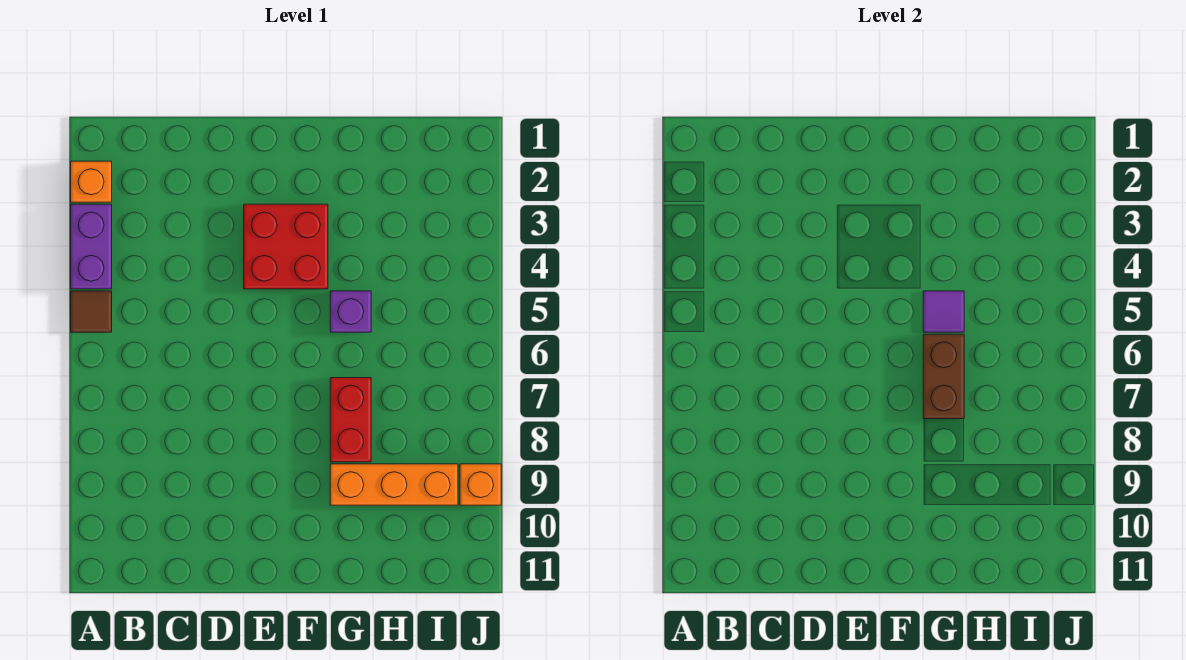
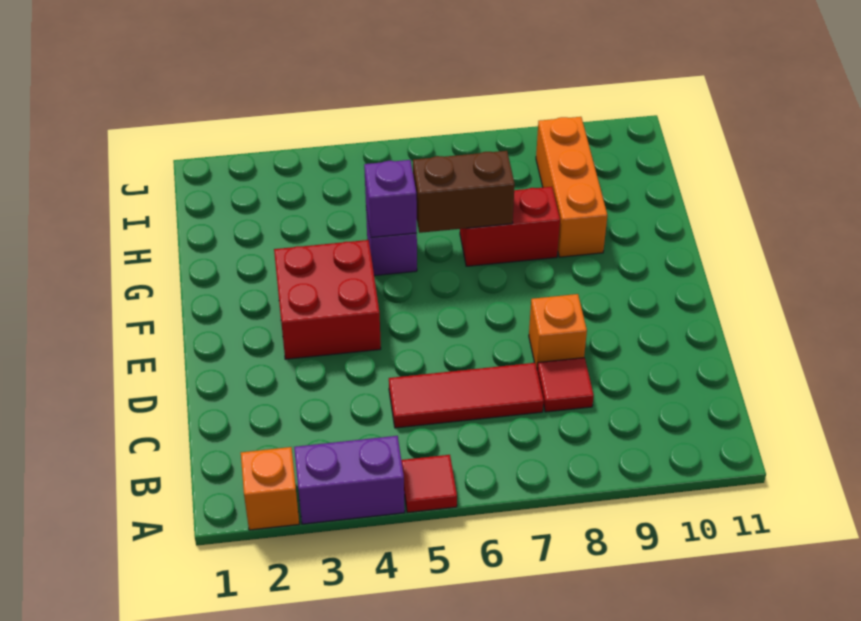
brown 1x1 tile [71,291,112,332] -> red 1x1 tile [401,455,457,513]
none -> red 1x3 tile [389,363,544,428]
none -> red 1x1 tile [537,358,594,412]
purple 1x1 tile [923,291,964,332] -> purple 1x1 brick [364,160,417,237]
orange 1x1 brick [460,464,501,505] -> orange 1x1 brick moved to [529,294,587,367]

